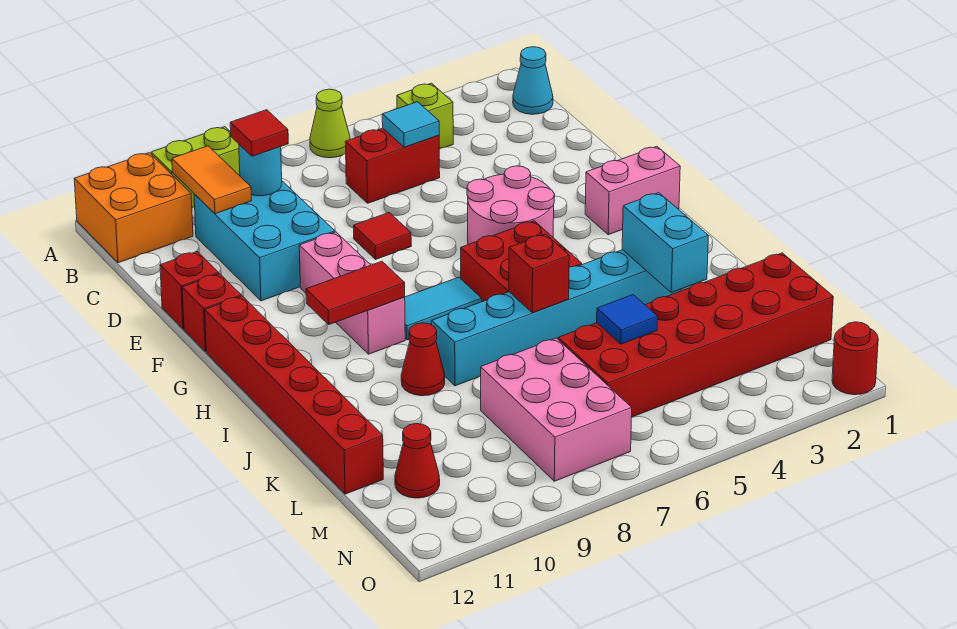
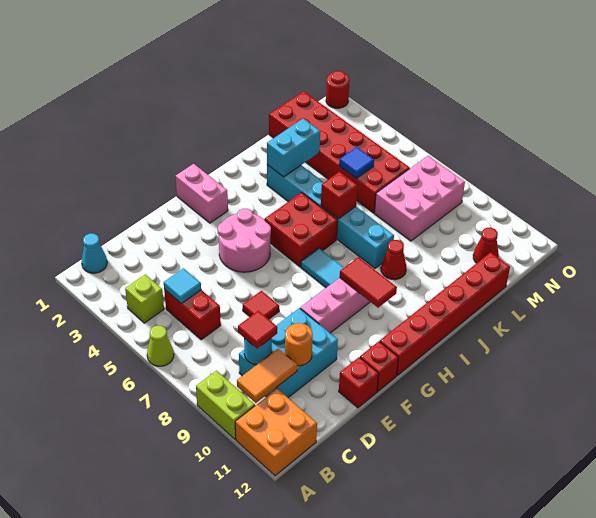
none -> orange 1x1 round brick [285,323,313,366]

